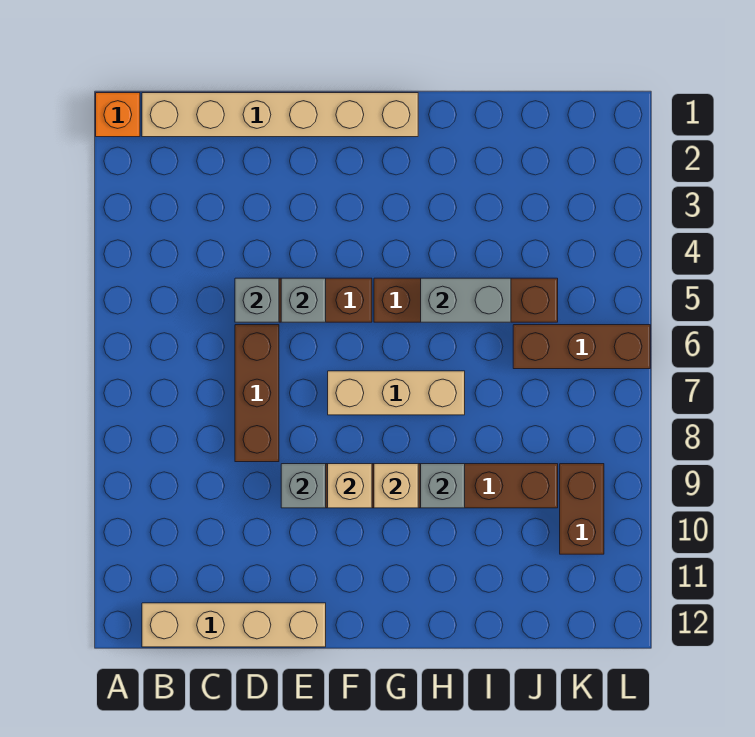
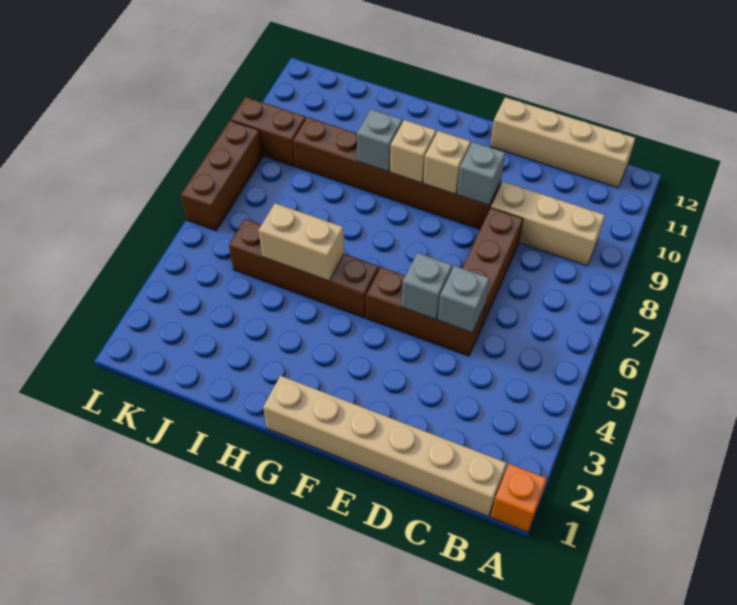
tan 1x3 brick [328,371,465,415] -> tan 1x3 brick moved to [491,182,605,266]
grey 1x2 brick [421,278,511,322] -> tan 1x2 brick [259,203,344,281]
brown 1x3 brick [513,325,650,369] -> brown 1x3 brick turned to [181,120,263,231]
brown 1x2 brick [560,464,604,554] -> brown 1x2 brick turned to [231,97,306,166]

